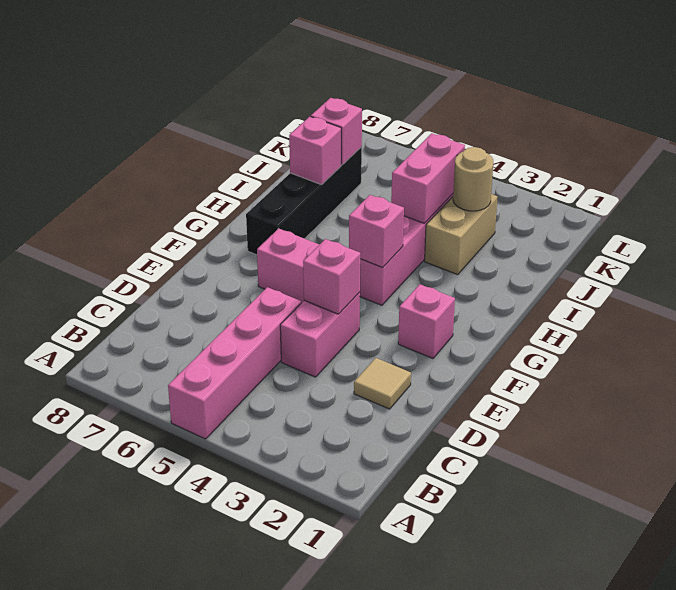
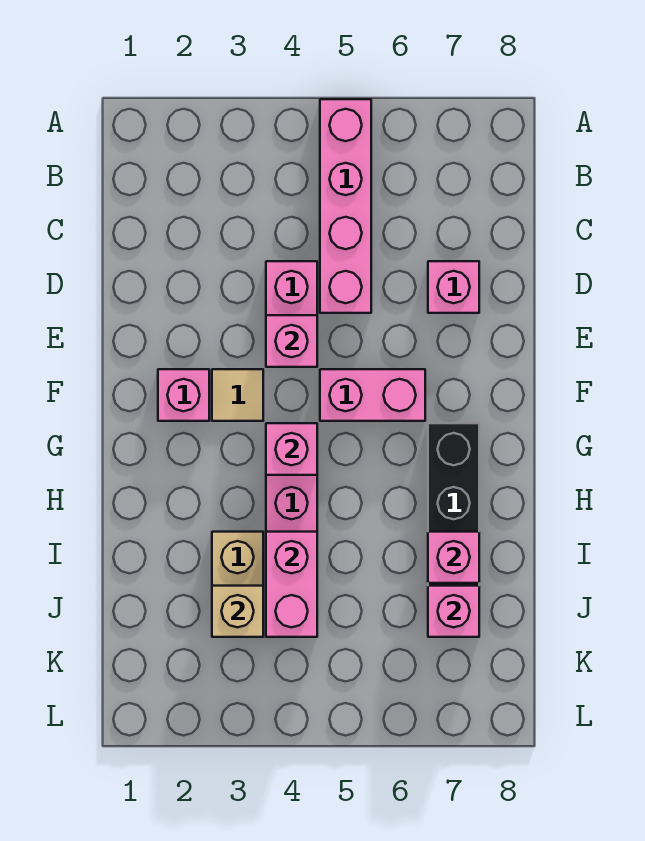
tan 1x1 tile [354,358,411,409] -> tan 1x1 tile moved to [212,369,263,421]
none -> pink 1x1 brick [428,261,479,313]
tan 1x1 round brick [453,147,493,211] -> tan 1x1 brick [212,586,263,637]

